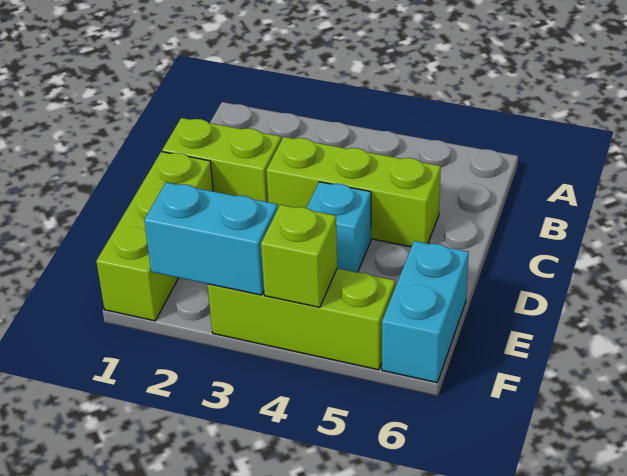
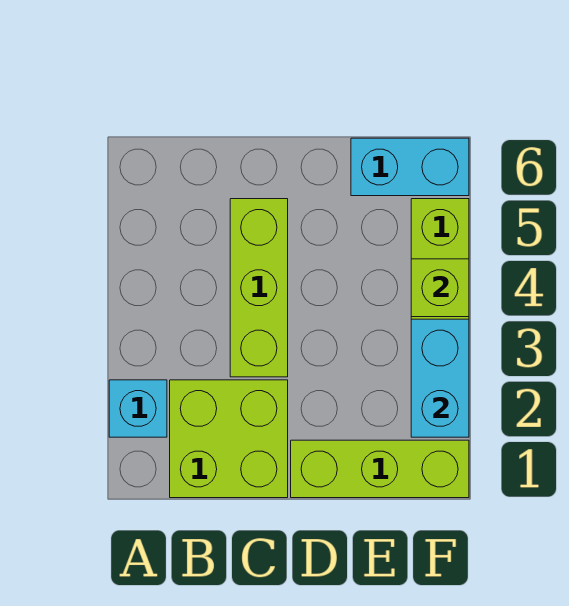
lime 1x2 brick [162,118,281,202] -> lime 2x2 brick [170,380,288,498]
cyan 1x1 brick [307,182,371,273] -> cyan 1x1 brick moved to [109,380,167,437]

